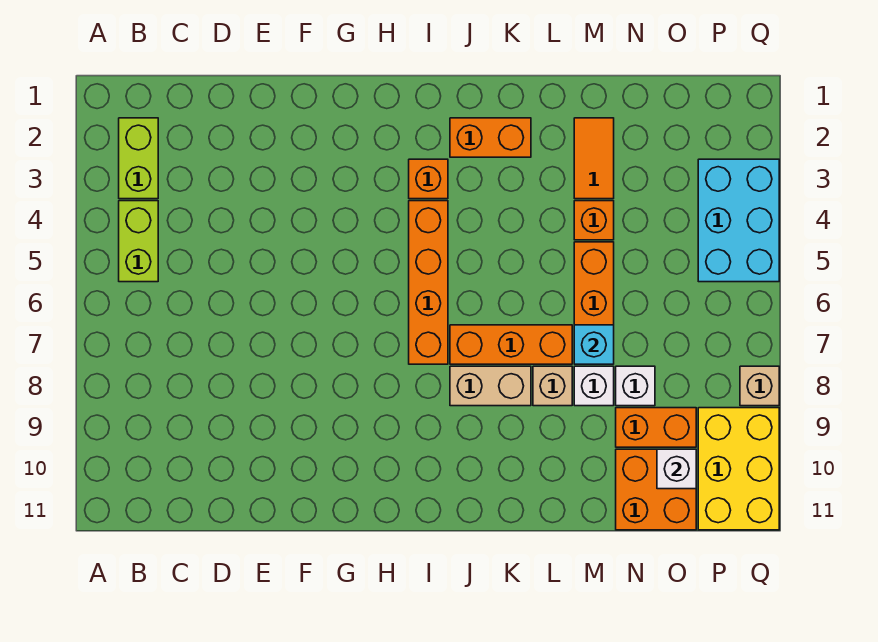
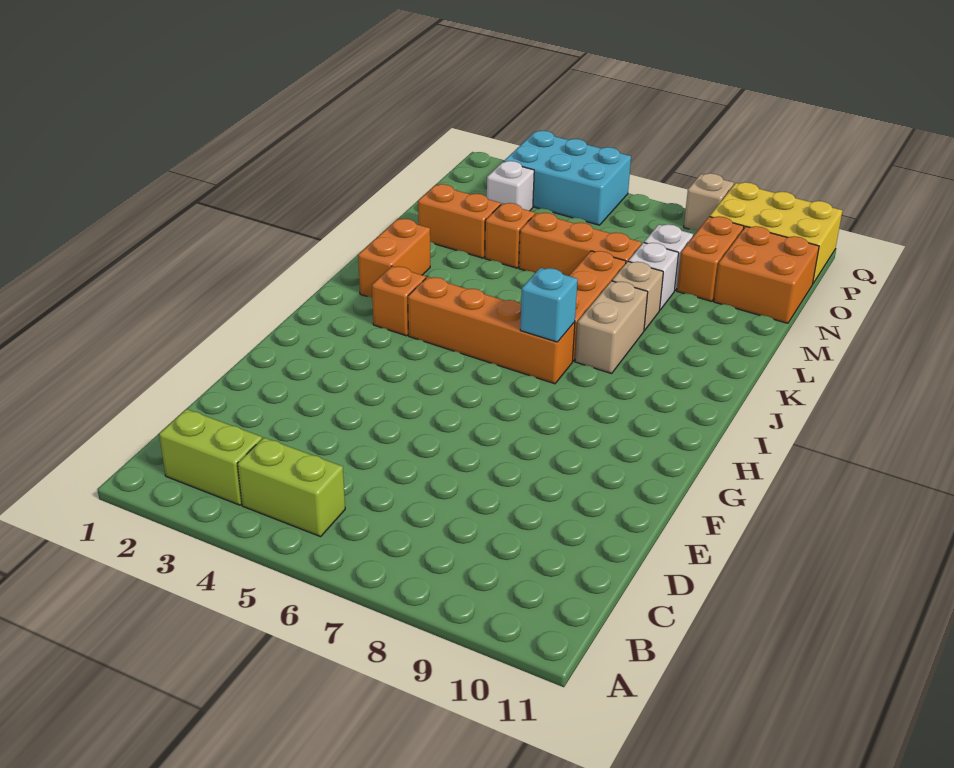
orange 1x2 tile [574,118,614,199] -> orange 1x2 brick [418,184,501,258]
cyan 1x1 brick [574,325,614,364] -> cyan 1x1 brick moved to [520,268,578,342]
white 1x1 brick [657,449,696,489] -> white 1x1 brick moved to [487,161,534,211]

